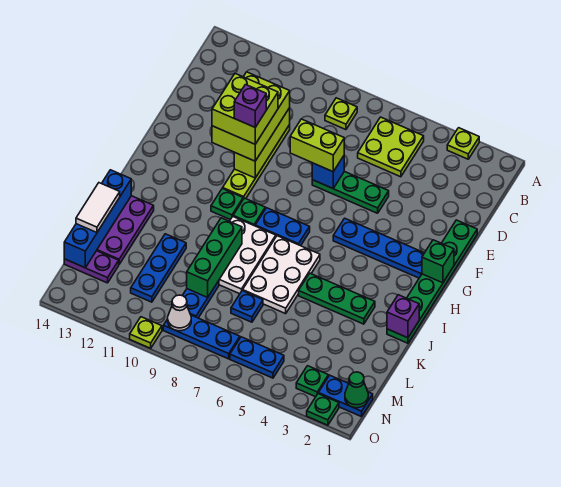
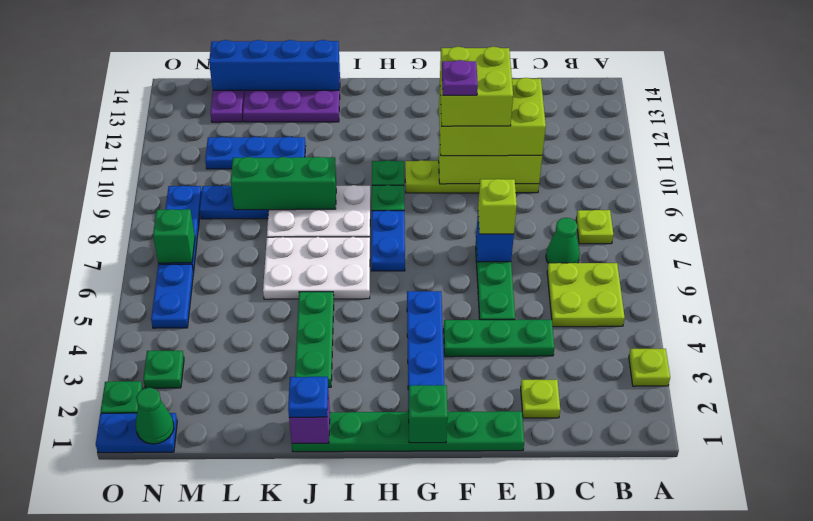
none -> green 1x1 cone [546,218,580,263]
none -> green 1x3 plate [444,320,554,357]
lime 1x2 brick [290,119,344,172] -> lime 1x1 brick [478,179,517,234]
purple 1x1 brick [234,85,266,127] -> purple 1x1 plate [442,60,478,95]
white 1x2 tile [76,183,120,232] -> none
blue 1x1 plate [231,291,263,322] -> blue 1x1 plate moved to [288,377,328,417]
blue 1x2 plate [318,375,373,417] -> blue 1x2 plate turned to [96,413,177,453]
none -> green 1x1 brick [153,209,195,263]
white 1x1 cone [168,295,191,331] -> none
lime 1x1 plate [130,317,162,348] -> lime 1x1 plate moved to [521,380,560,418]

